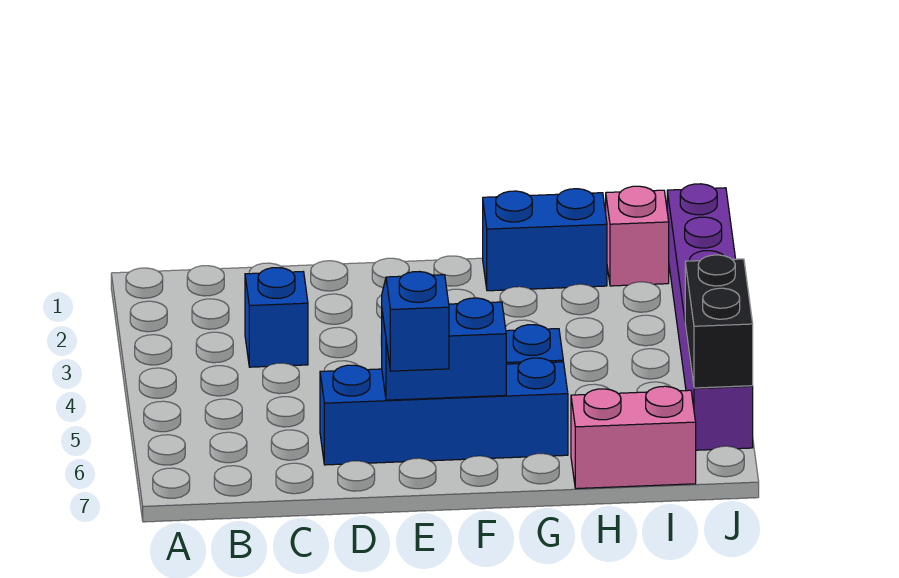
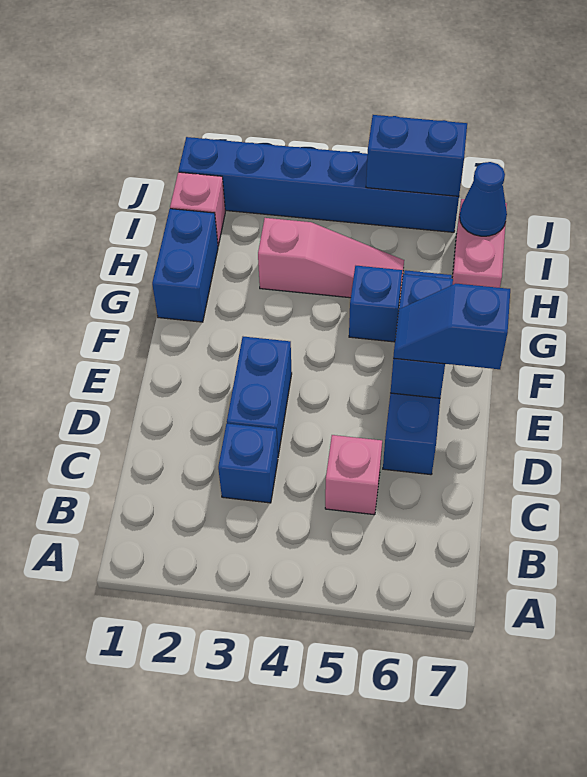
none -> pink 1x1 brick [325,435,382,515]
none -> blue 1x2 brick [227,337,292,456]
none -> pink 1x3 slope [258,218,404,298]
none -> blue 1x1 cone [460,162,507,236]
purple 1x6 brick [667,184,753,450] -> blue 1x6 brick [179,137,459,232]
black 1x2 brick [685,255,753,388] -> blue 1x2 brick [366,115,467,196]

